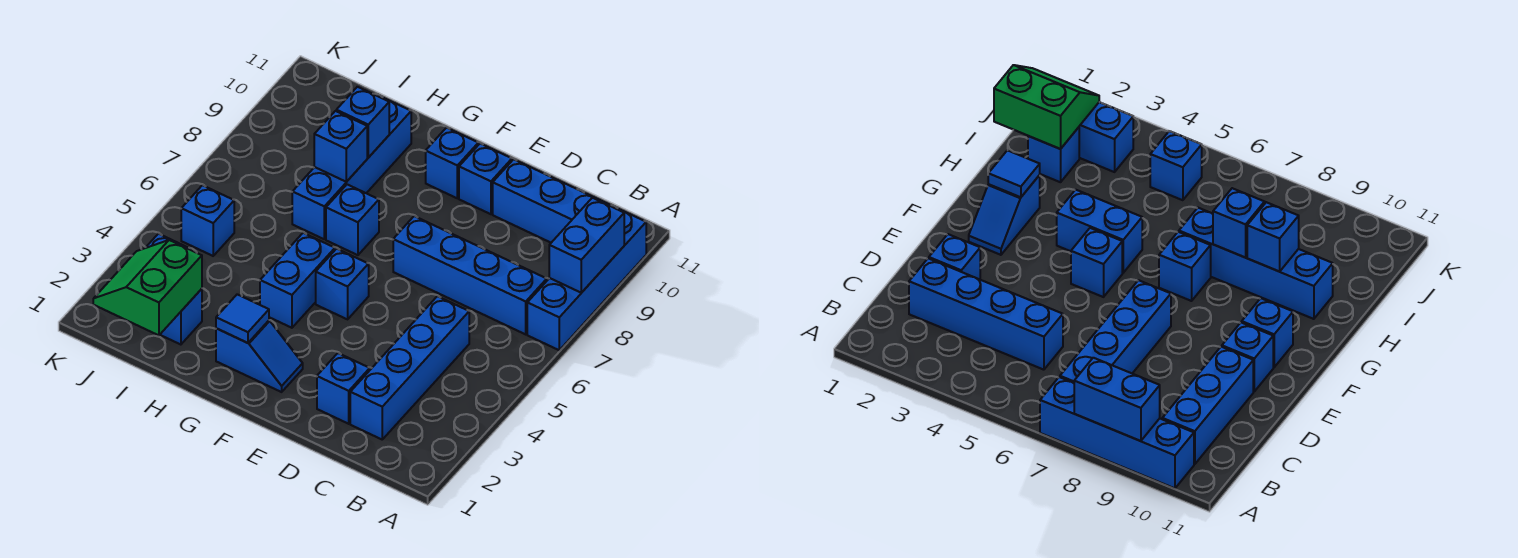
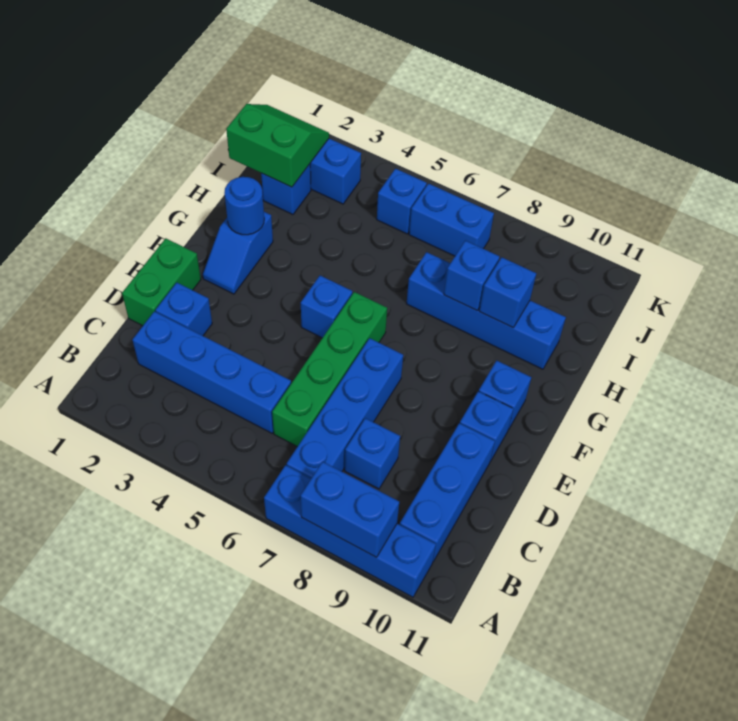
none -> green 1x4 brick [272,292,387,447]
none -> green 1x2 brick [122,238,201,326]
blue 1x1 tile [216,294,269,343] -> blue 1x1 round brick [224,177,264,235]
blue 1x2 brick [260,233,335,328] -> blue 1x2 brick moved to [409,183,494,256]
blue 1x1 brick [326,185,379,255] -> blue 1x1 brick moved to [345,418,400,489]

